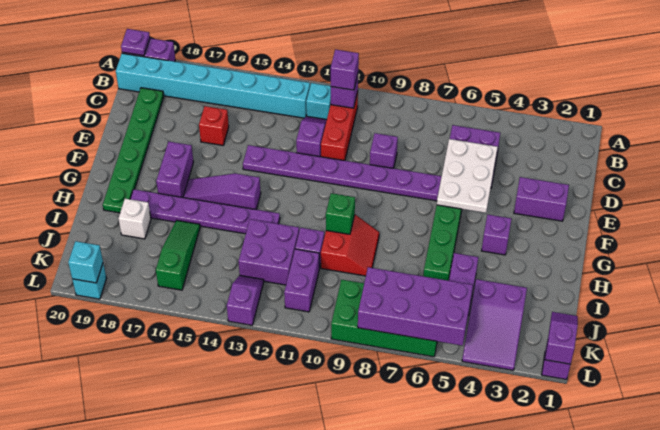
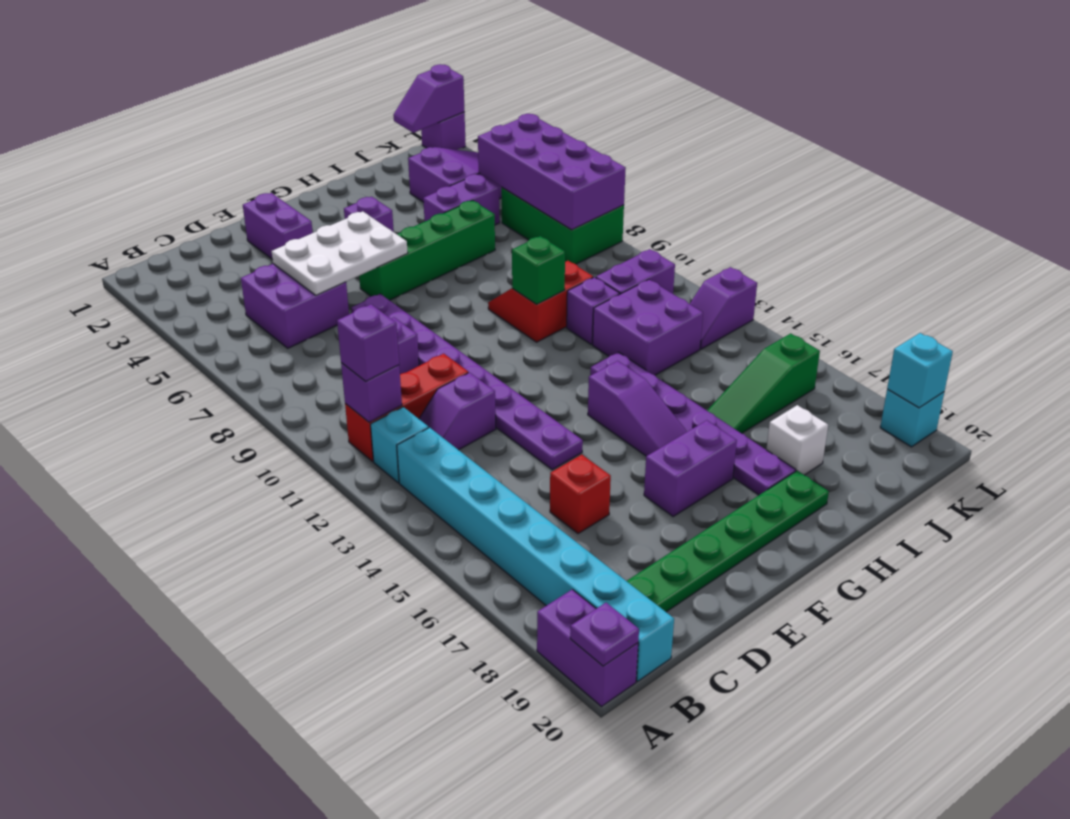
green 2x4 brick [331,280,437,357] -> green 2x3 brick [501,188,624,264]

